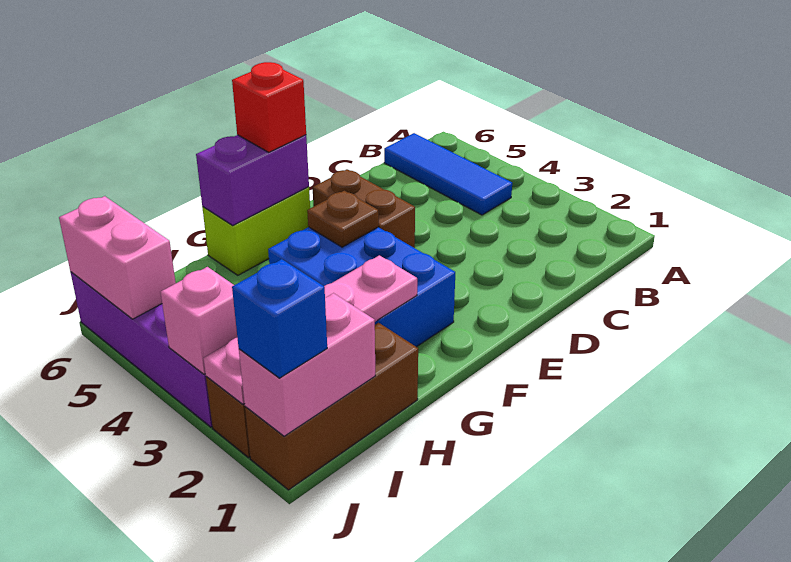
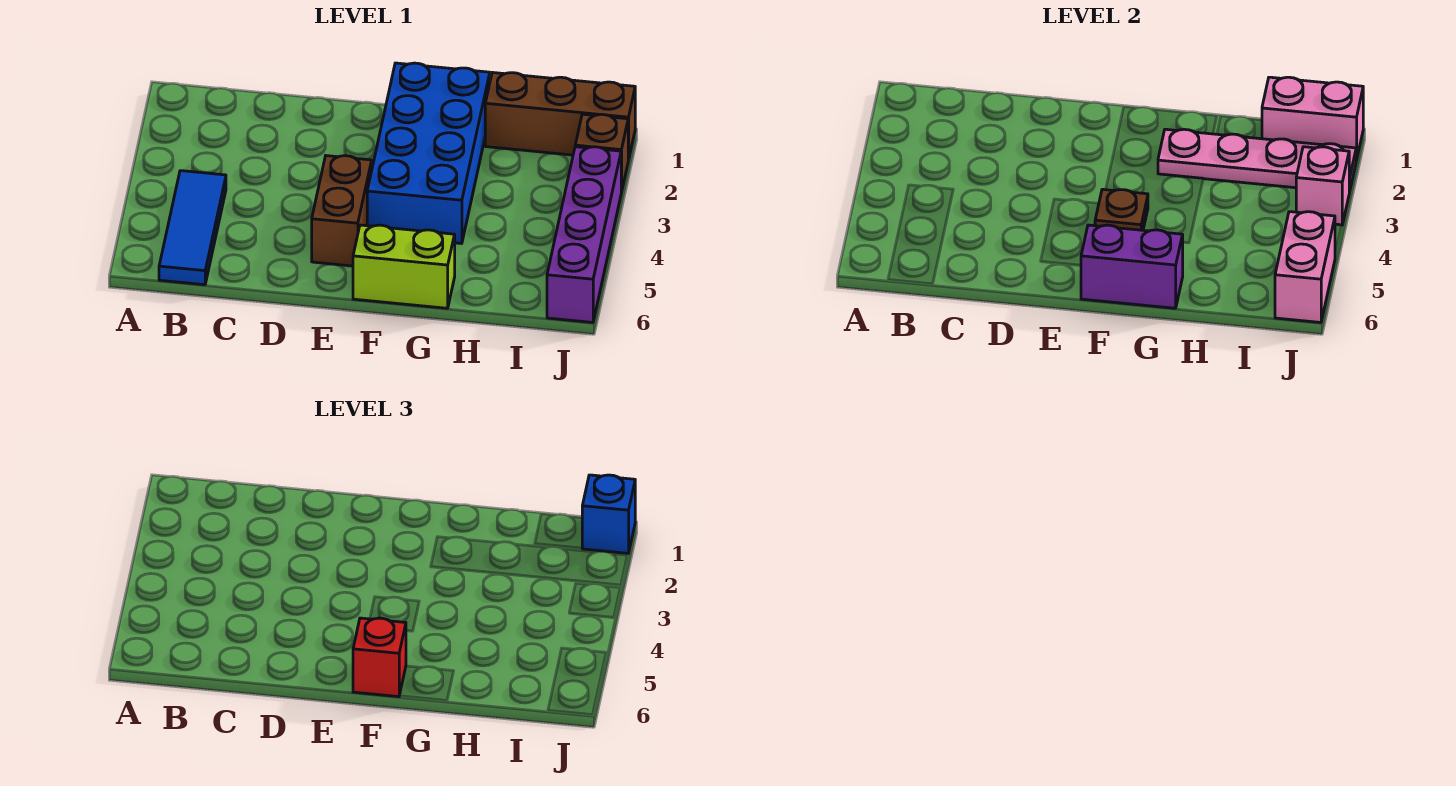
blue 2x3 brick [268,227,455,347] -> blue 2x4 brick [367,63,490,244]

